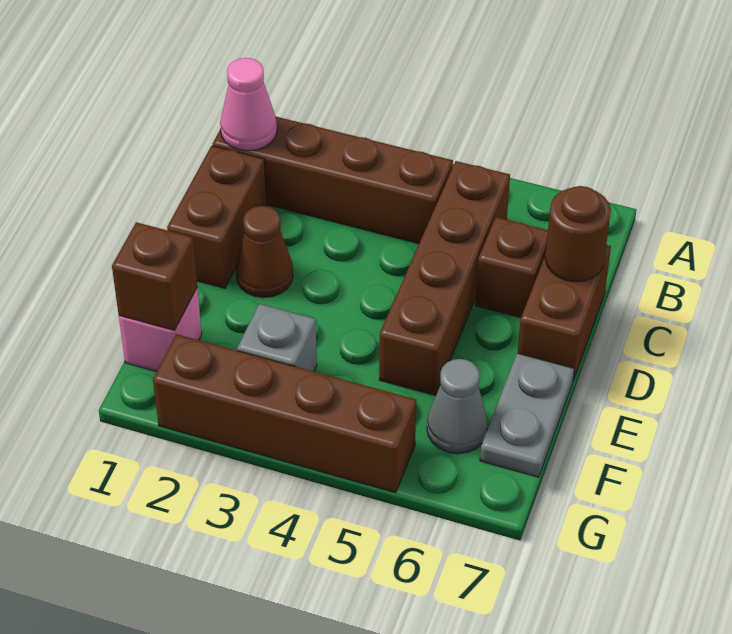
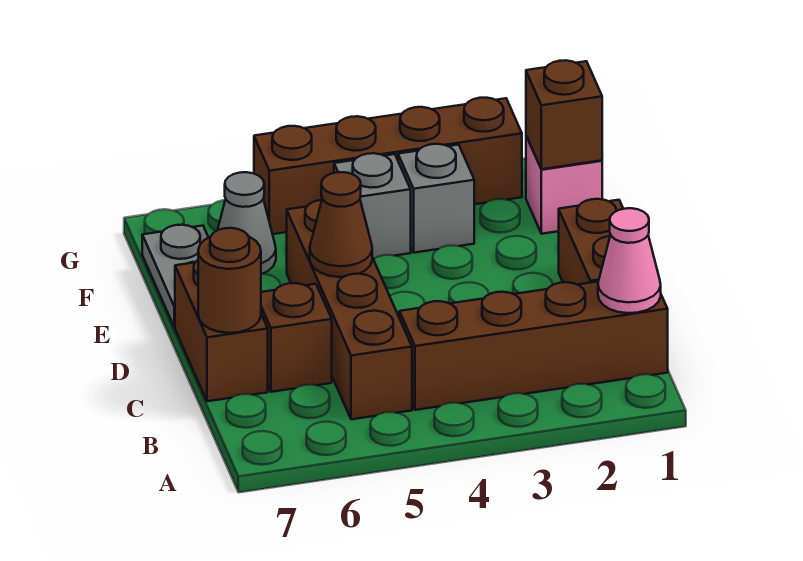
brown 1x1 cone [236,206,293,298] -> brown 1x1 cone moved to [310,172,372,277]
none -> grey 1x1 brick [334,153,411,259]

